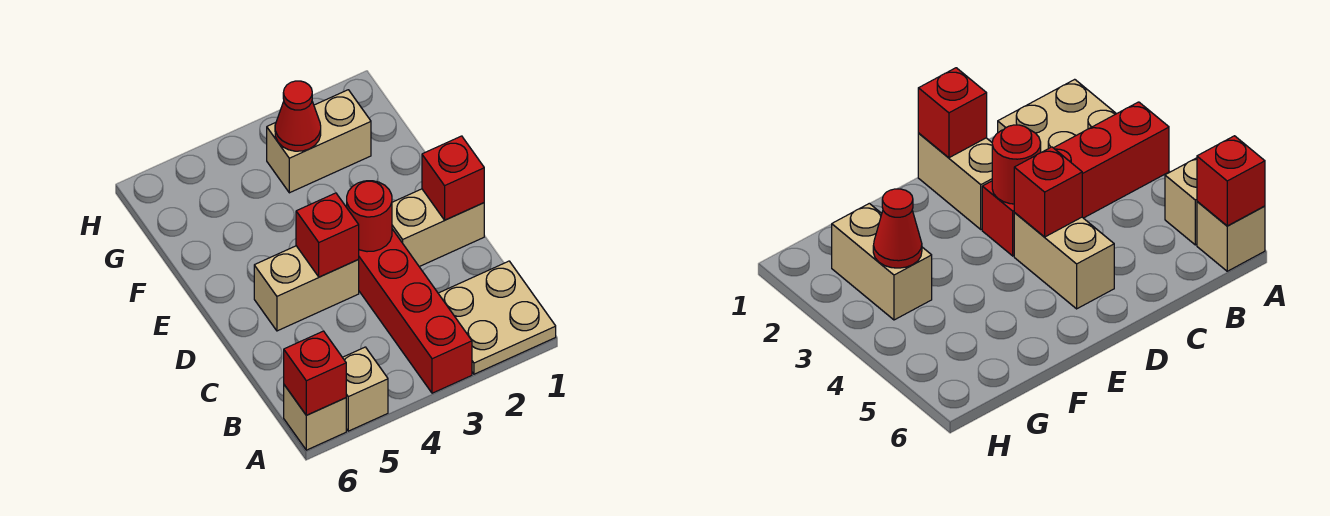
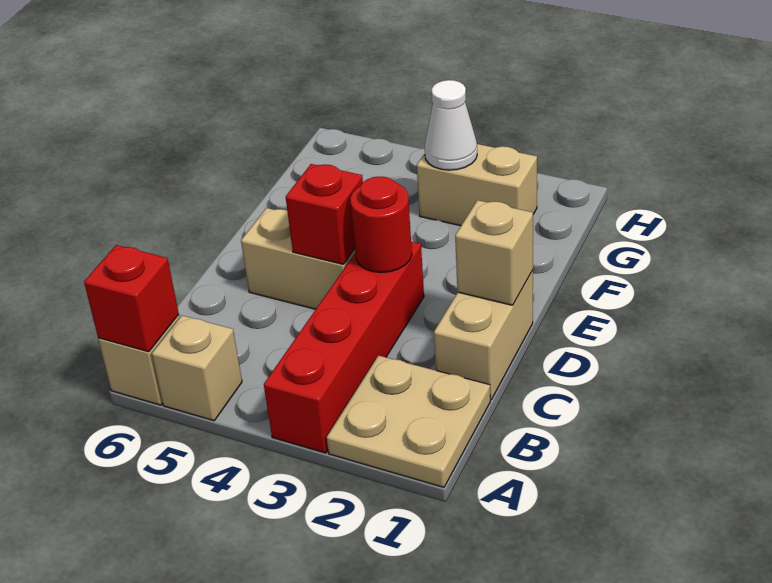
tan 1x2 brick [392,189,484,267] -> tan 1x2 brick turned to [434,270,533,400]
red 1x1 brick [422,136,484,220] -> tan 1x1 brick [455,200,533,305]
red 1x1 cone [275,81,321,151] -> white 1x1 cone [425,80,477,170]

